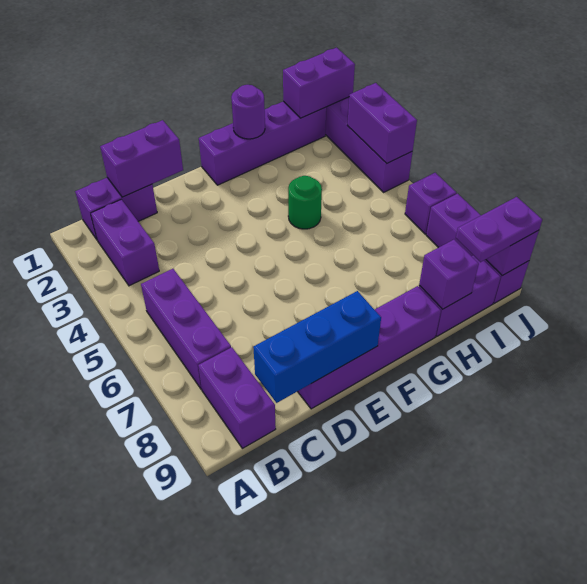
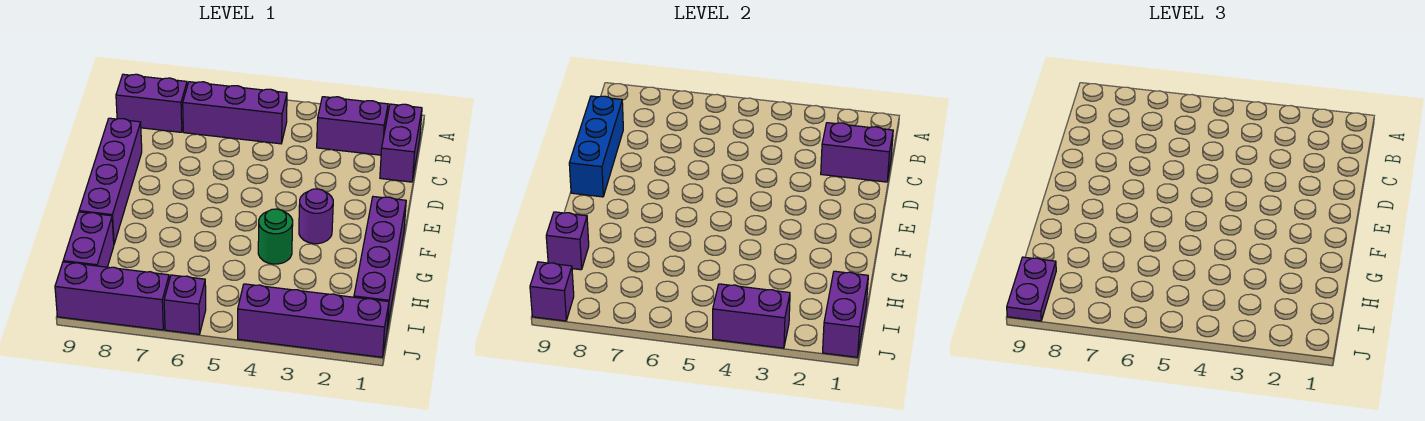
purple 1x2 brick [100,120,183,197] -> purple 1x2 brick turned to [821,123,893,182]
purple 1x1 round brick [231,85,265,139] -> purple 1x1 round brick moved to [299,189,333,244]

